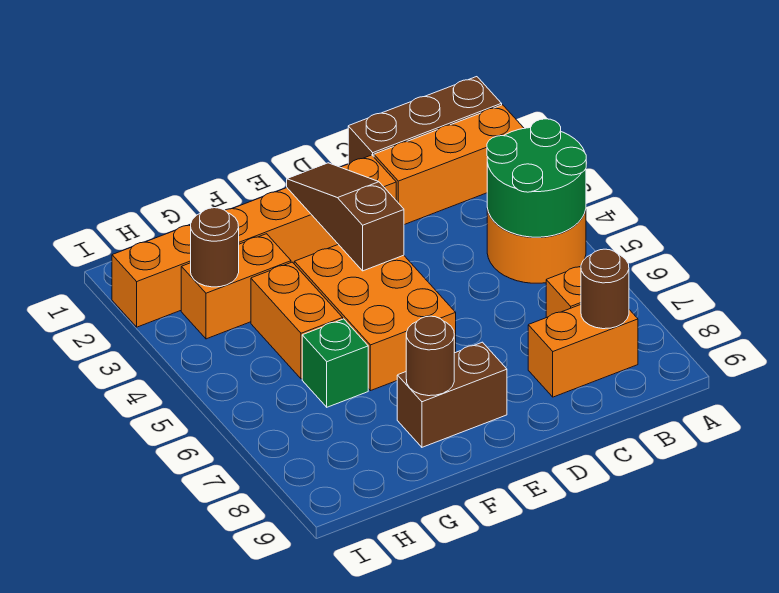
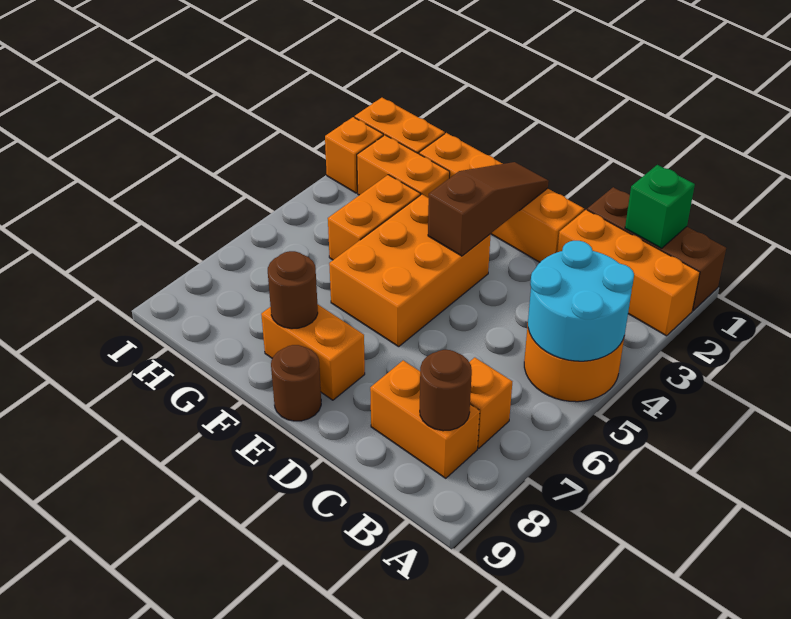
green 2x2 round brick [487,119,586,237] -> cyan 2x2 round brick [528,241,634,361]
brown 1x2 brick [397,342,507,447] -> orange 1x2 brick [261,304,365,400]
green 1x1 brick [302,319,368,407] -> green 1x1 brick moved to [625,165,695,248]
brown 1x1 round brick [191,208,239,287] -> brown 1x1 round brick moved to [271,345,321,421]
none -> orange 1x1 brick [325,117,383,193]

